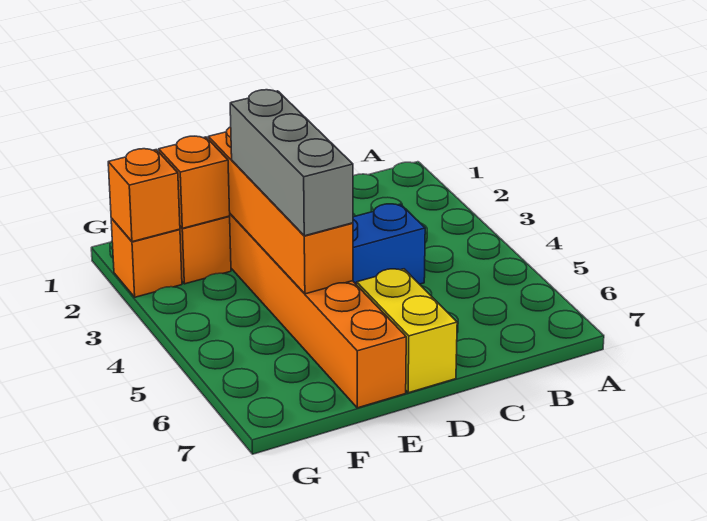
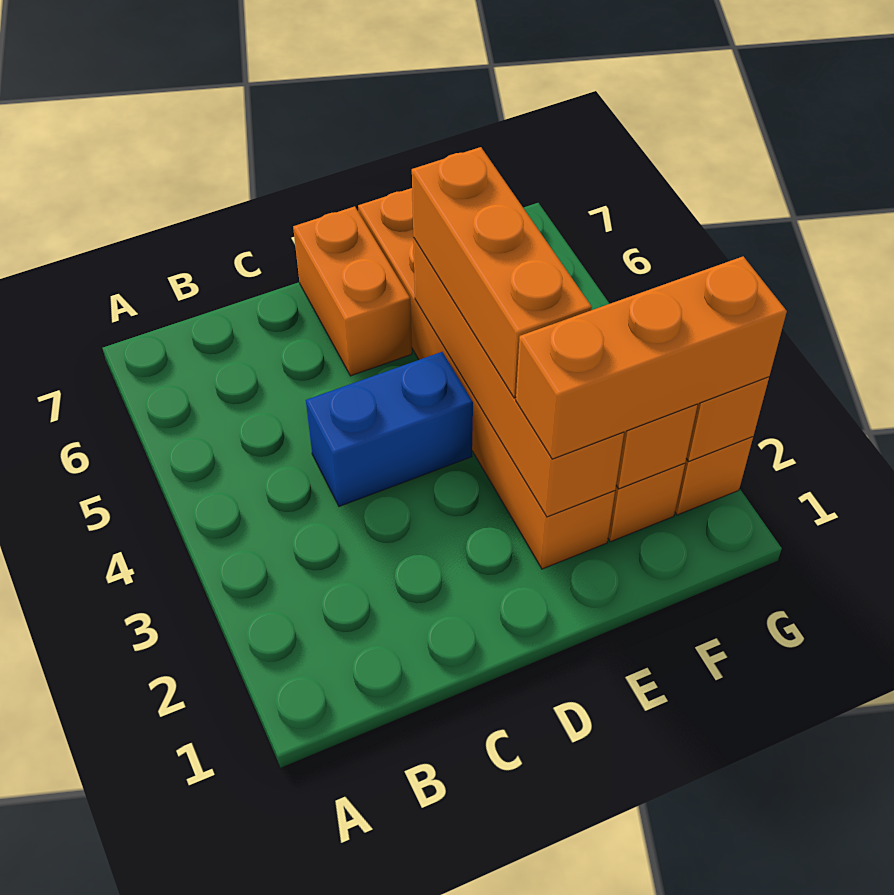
yellow 1x2 brick [357,269,457,393] -> orange 1x2 brick [293,206,412,376]
none -> orange 1x3 brick [516,256,787,459]
grey 1x3 brick [230,90,353,236] -> orange 1x3 brick [412,147,592,398]

